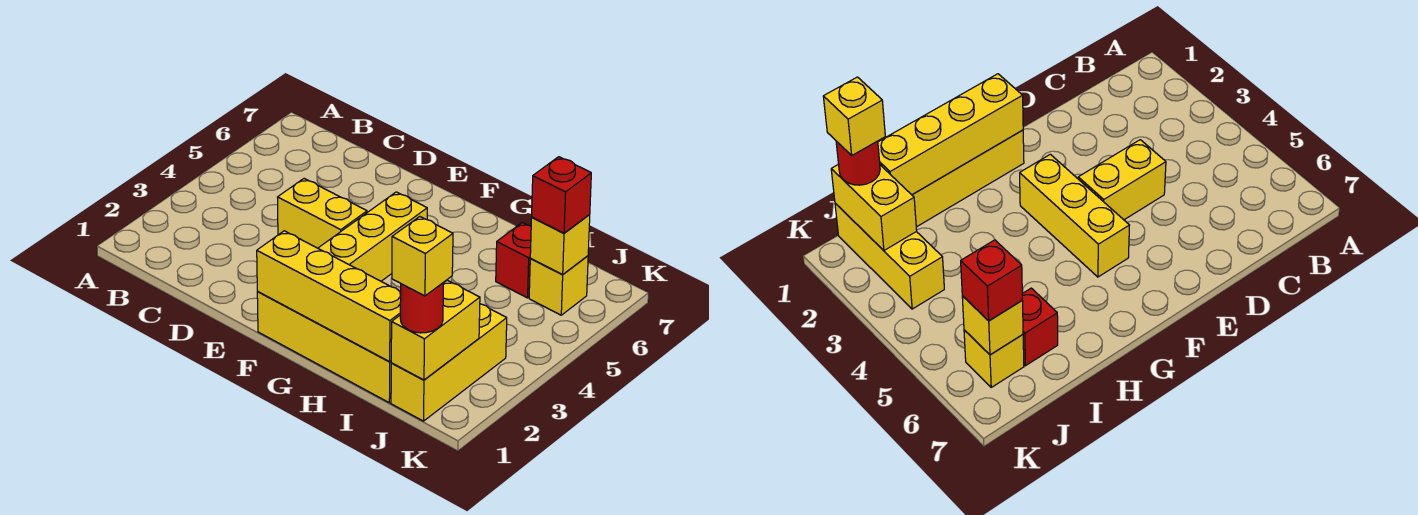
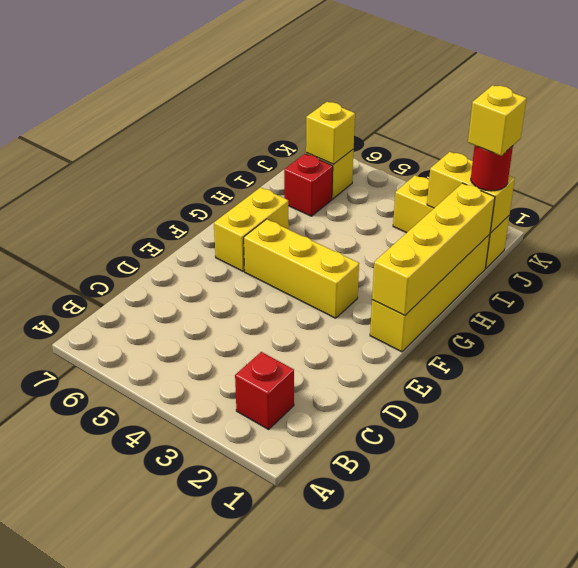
yellow 1x2 brick [278,179,367,248] -> yellow 1x2 brick moved to [214,187,289,271]
red 1x1 brick [532,157,591,233] -> red 1x1 brick moved to [235,352,294,429]

